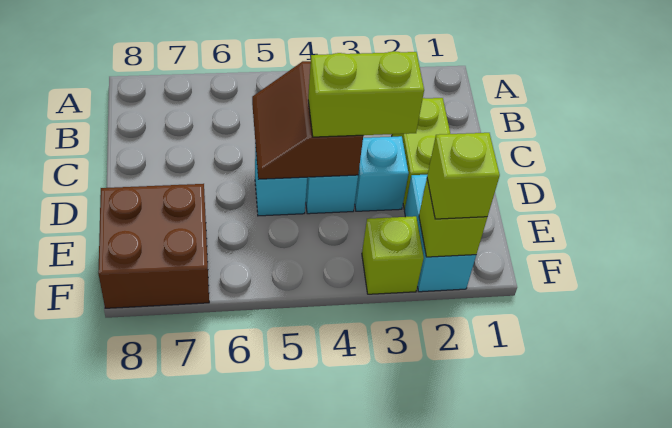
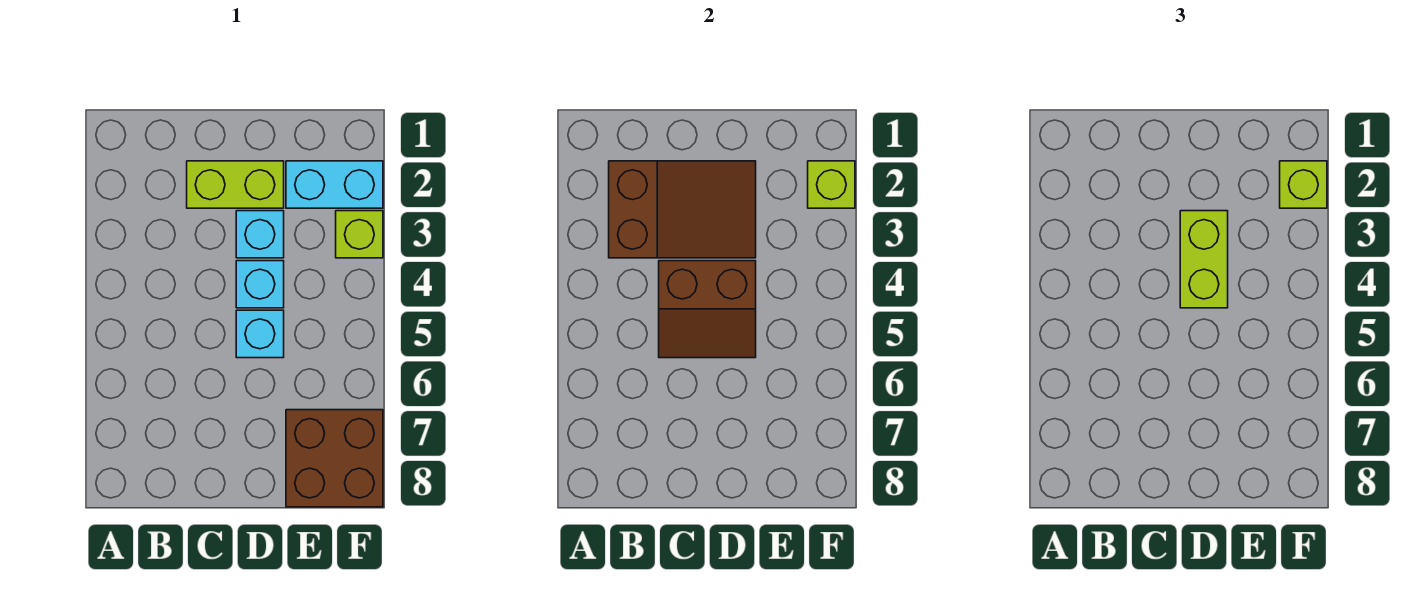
none -> brown 2x3 slope [609,161,756,258]

